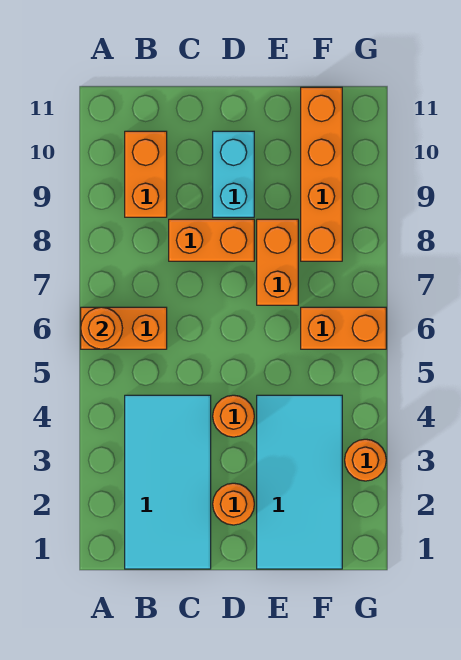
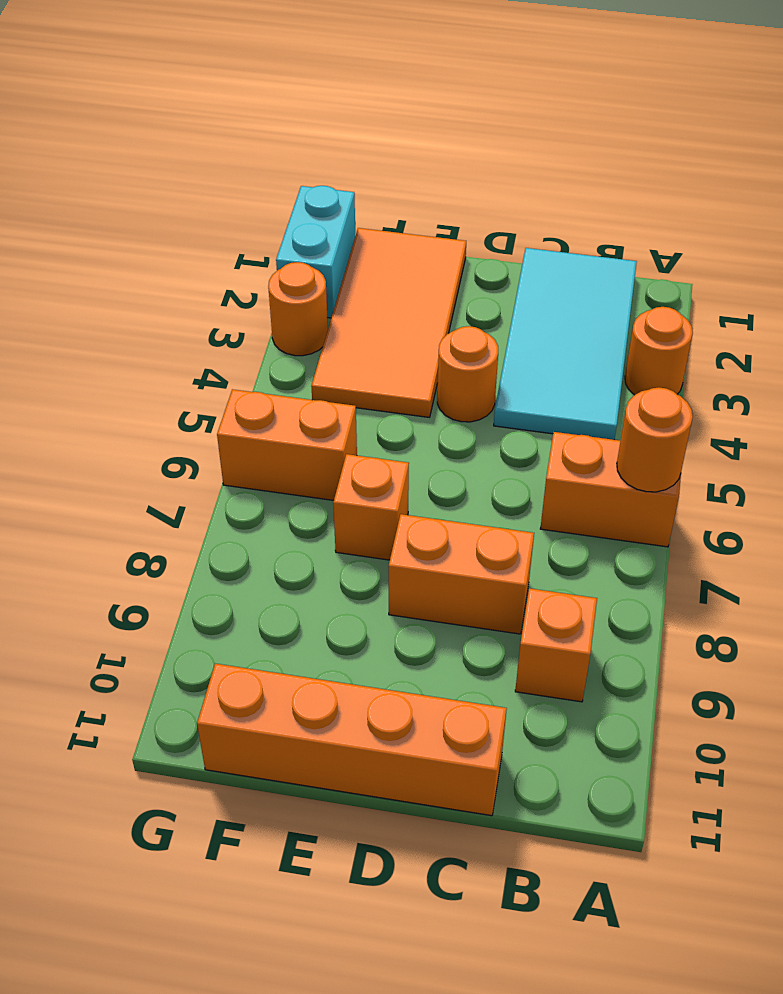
orange 1x2 brick [125,131,167,217] -> orange 1x1 brick [515,588,597,702]
orange 1x1 round brick [213,483,254,525] -> orange 1x1 round brick moved to [625,307,693,395]
cyan 1x2 brick [213,131,254,217] -> cyan 1x2 brick moved to [276,186,355,318]
cyan 2x4 tile [257,395,342,569] -> orange 2x4 tile [311,228,466,417]
orange 1x2 brick [257,219,298,305] -> orange 1x1 brick [333,454,409,560]
orange 1x4 brick [301,87,342,261] -> orange 1x4 brick turned to [197,664,507,816]

